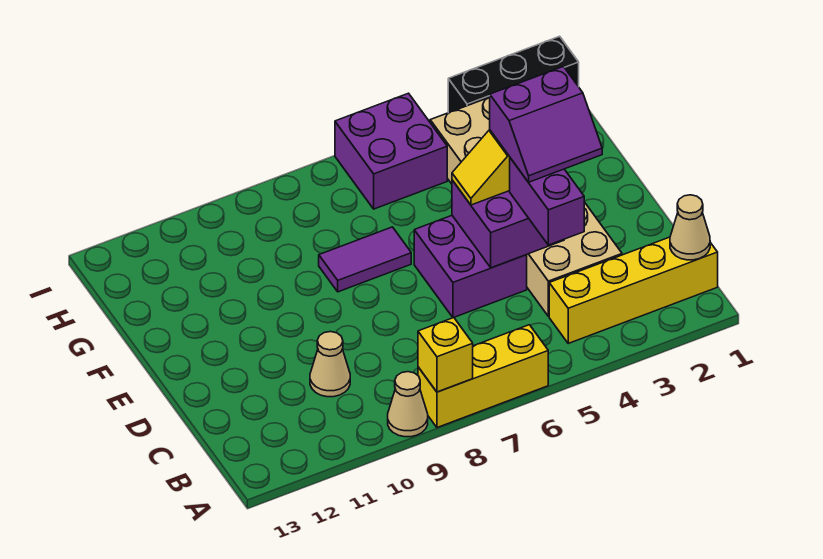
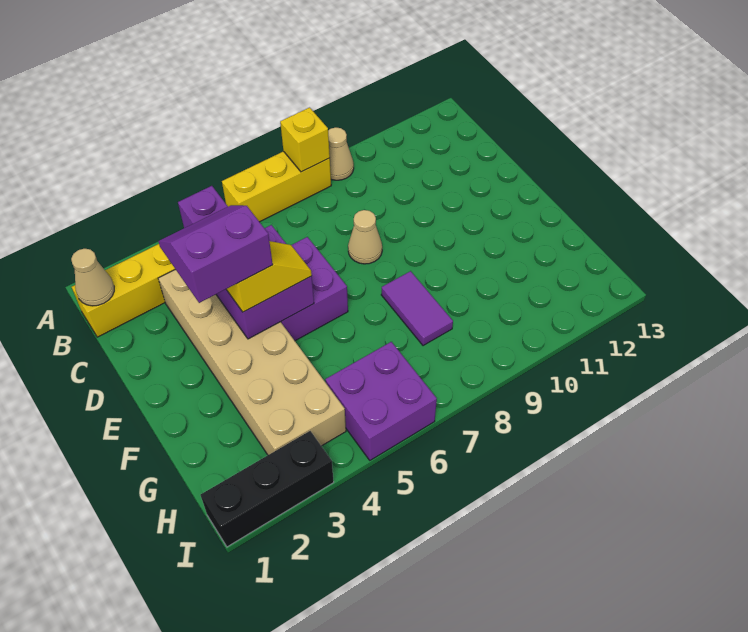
tan 1x1 cone [310,332,350,397] -> tan 1x1 cone moved to [348,210,382,264]
purple 1x2 tile [319,227,411,292] -> purple 1x2 tile turned to [381,271,453,346]

